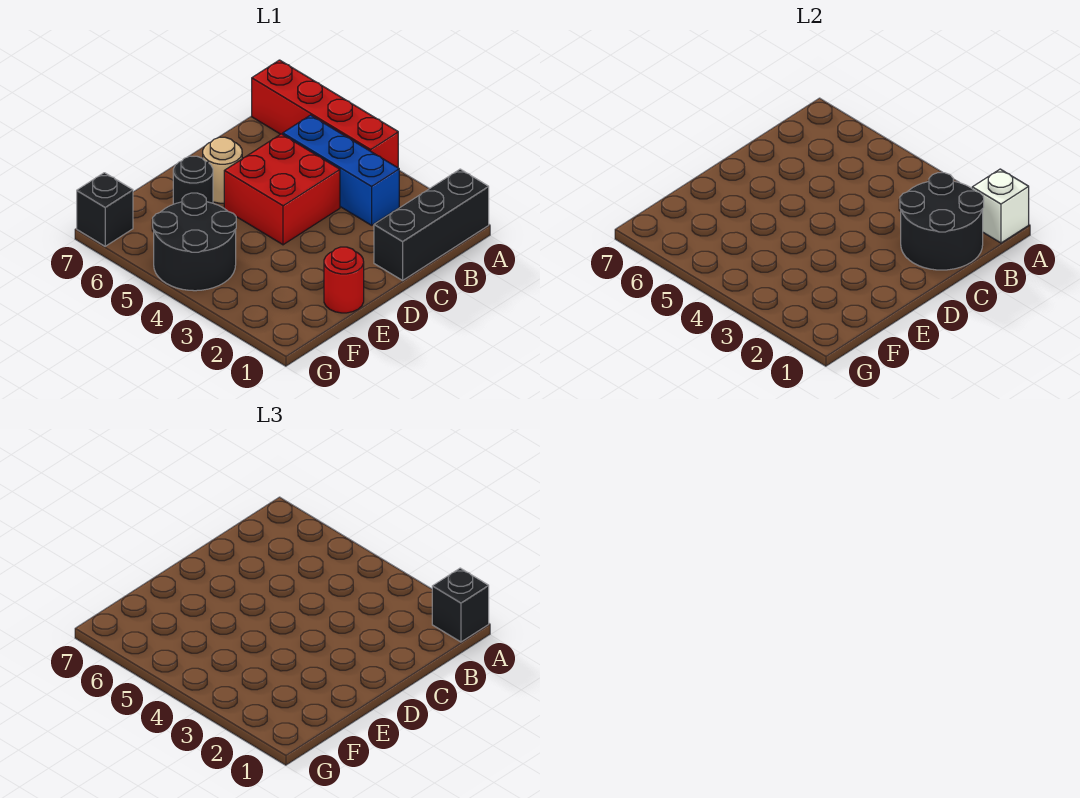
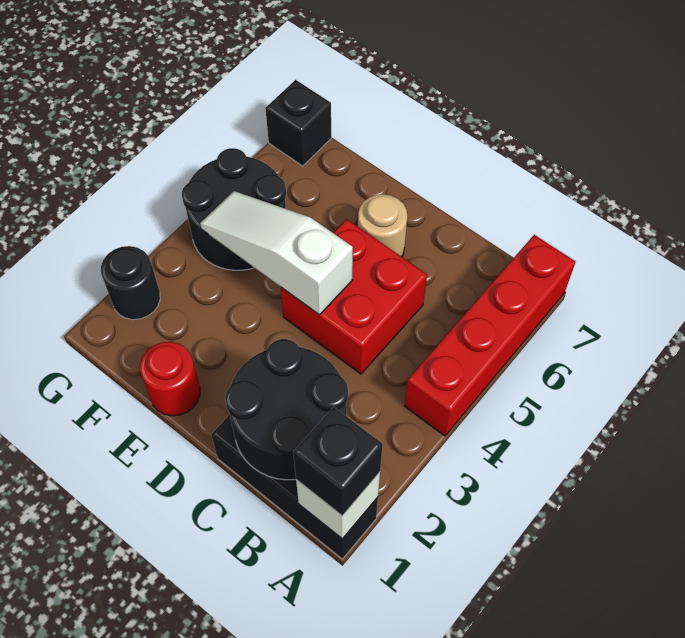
blue 1x3 brick [283,115,399,225] -> none
none -> white 1x3 slope [200,191,353,315]
black 1x1 round brick [173,156,213,204] -> black 1x1 round brick moved to [101,246,160,320]

